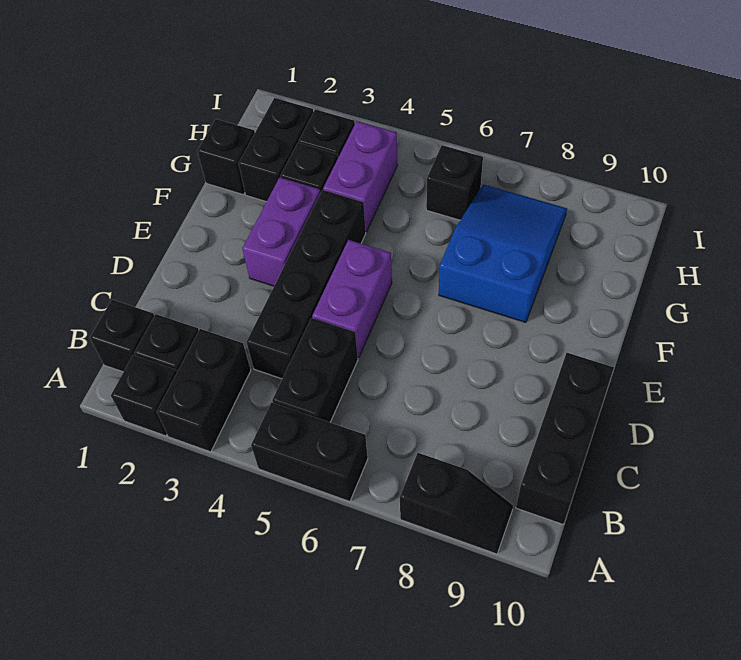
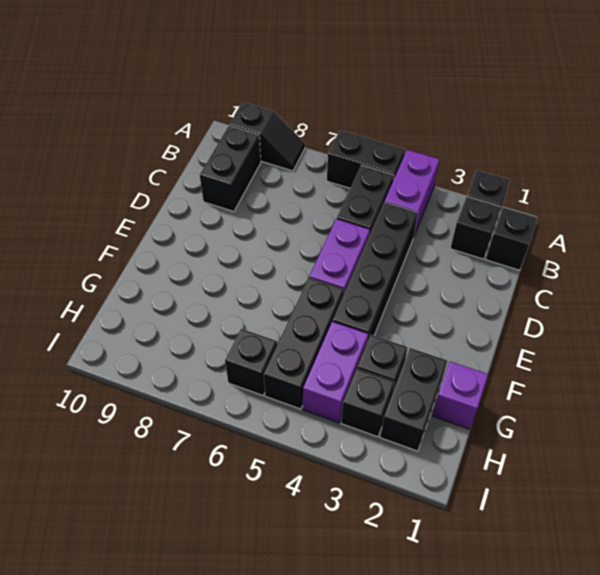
black 1x2 brick [157,329,251,452] -> black 1x2 brick moved to [200,126,261,212]
black 1x2 slope [400,453,513,554] -> black 1x2 slope turned to [229,102,305,171]
black 1x3 brick [516,353,614,524] -> black 1x3 brick moved to [264,278,344,409]
purple 1x2 brick [242,177,321,286] -> purple 1x2 brick moved to [384,150,440,236]
blue 2x3 slope [439,184,567,322] -> none
black 1x1 brick [197,119,255,195] -> purple 1x1 brick [432,361,488,429]

